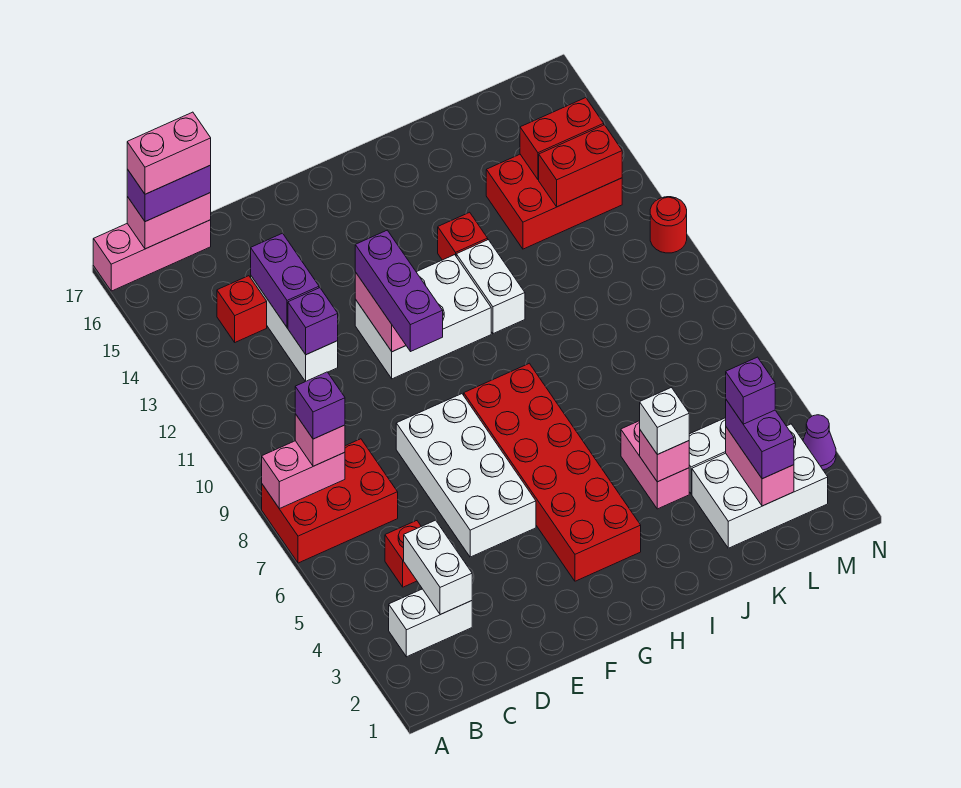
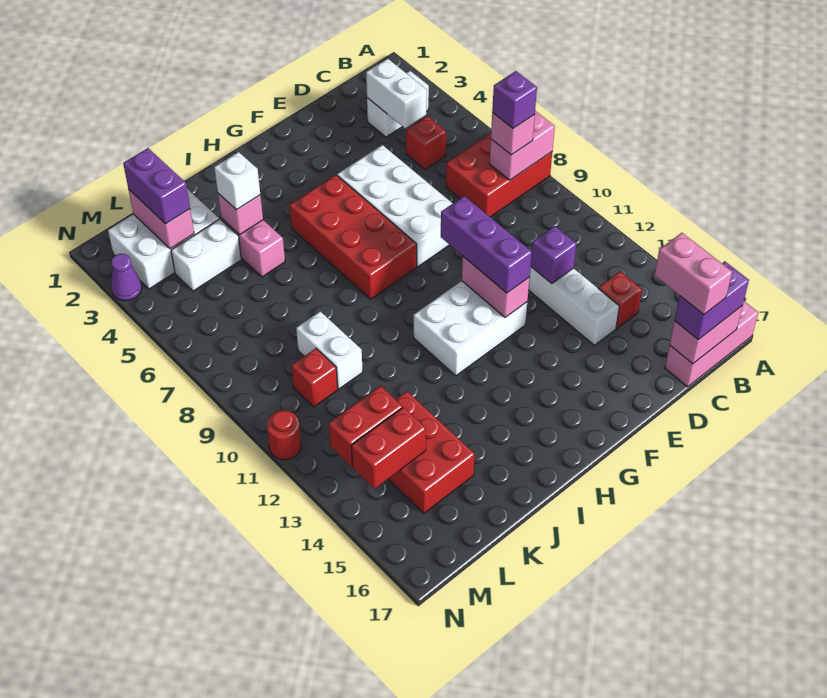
pink 1x2 brick [127,112,211,194] -> pink 1x2 brick turned to [655,233,732,314]
purple 1x2 brick [251,233,319,327] -> none
red 2x6 brick [464,363,641,581] -> red 2x4 brick [290,175,417,299]
white 1x2 brick [456,240,525,334] -> white 1x2 brick moved to [296,311,363,389]
red 1x1 brick [438,212,488,260] -> red 1x1 brick moved to [291,348,338,407]
red 2x3 brick [486,154,622,249] -> red 2x3 brick turned to [389,391,475,513]
purple 1x1 brick [726,357,775,424] -> none

